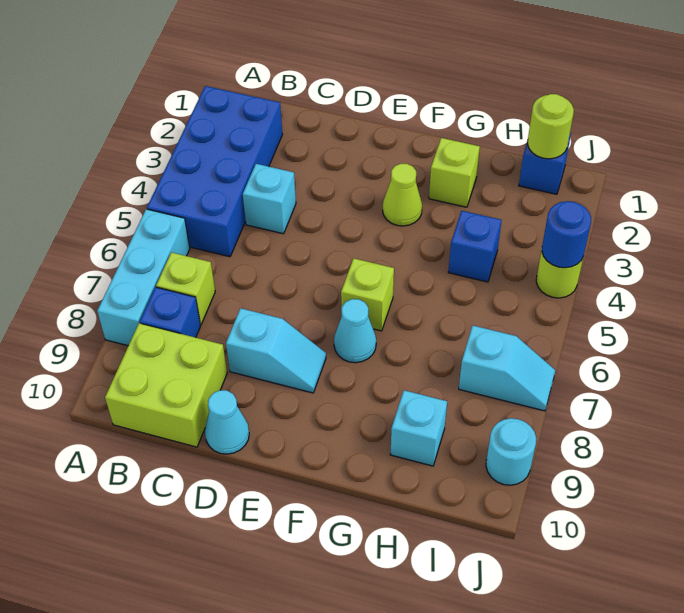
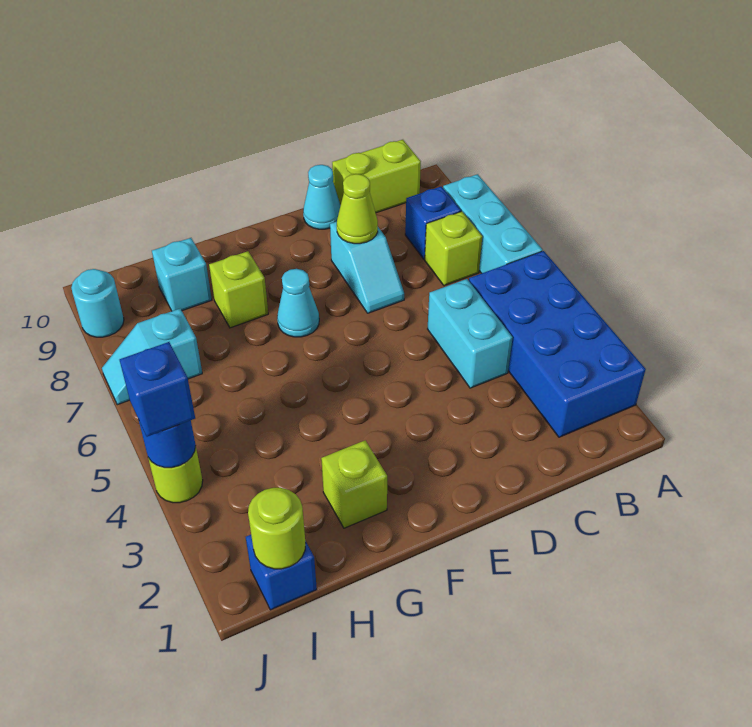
lime 2x2 brick [105,323,227,447] -> lime 1x2 brick [332,140,421,213]
cyan 1x1 brick [243,164,296,234] -> cyan 1x2 brick [428,279,513,388]
cyan 1x2 slope [226,308,326,393] -> cyan 1x2 slope turned to [330,222,404,313]
lime 1x1 cone [383,164,422,226] -> lime 1x1 cone moved to [337,174,378,244]
lime 1x1 brick [341,258,394,331] -> lime 1x1 brick moved to [209,251,268,328]
blue 1x1 brick [448,211,502,282] -> blue 1x1 brick moved to [120,342,195,437]

